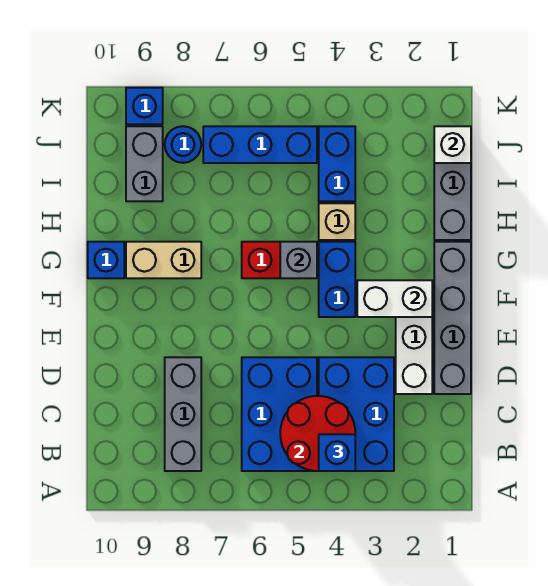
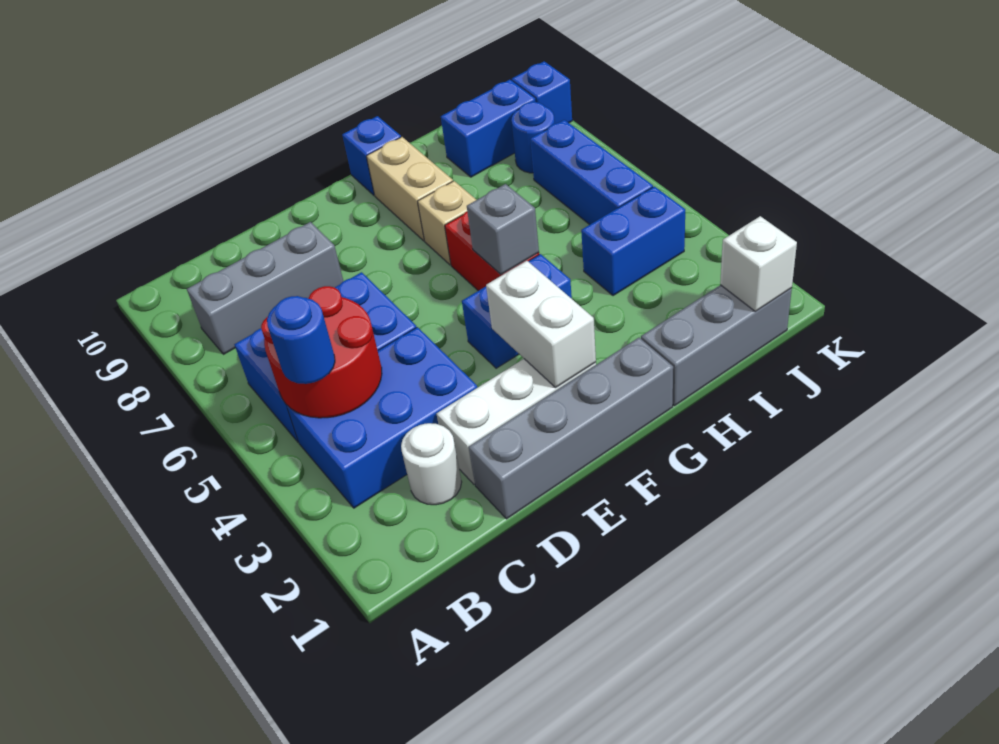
blue 1x1 brick [319,434,355,471] -> blue 1x1 round brick [267,296,335,384]
none -> white 1x1 round brick [401,423,462,505]
tan 1x1 brick [319,203,355,240] -> tan 1x1 brick moved to [417,181,476,265]
grey 1x2 brick [126,126,163,201] -> blue 1x2 brick [441,80,536,177]

